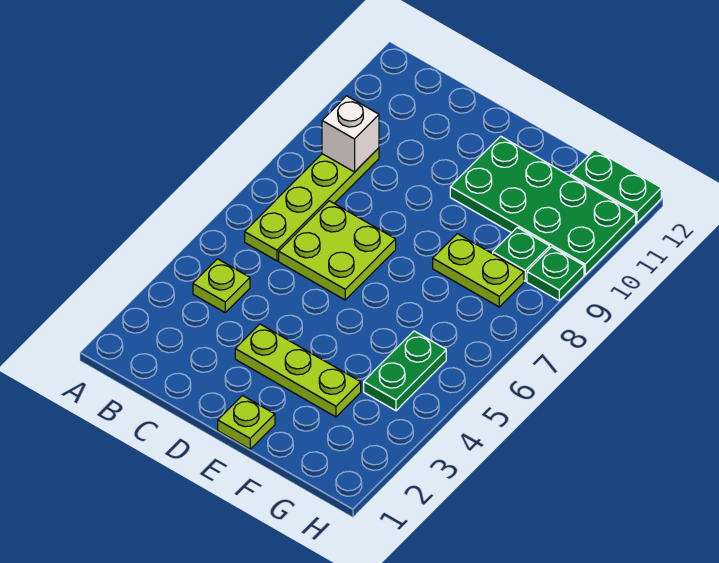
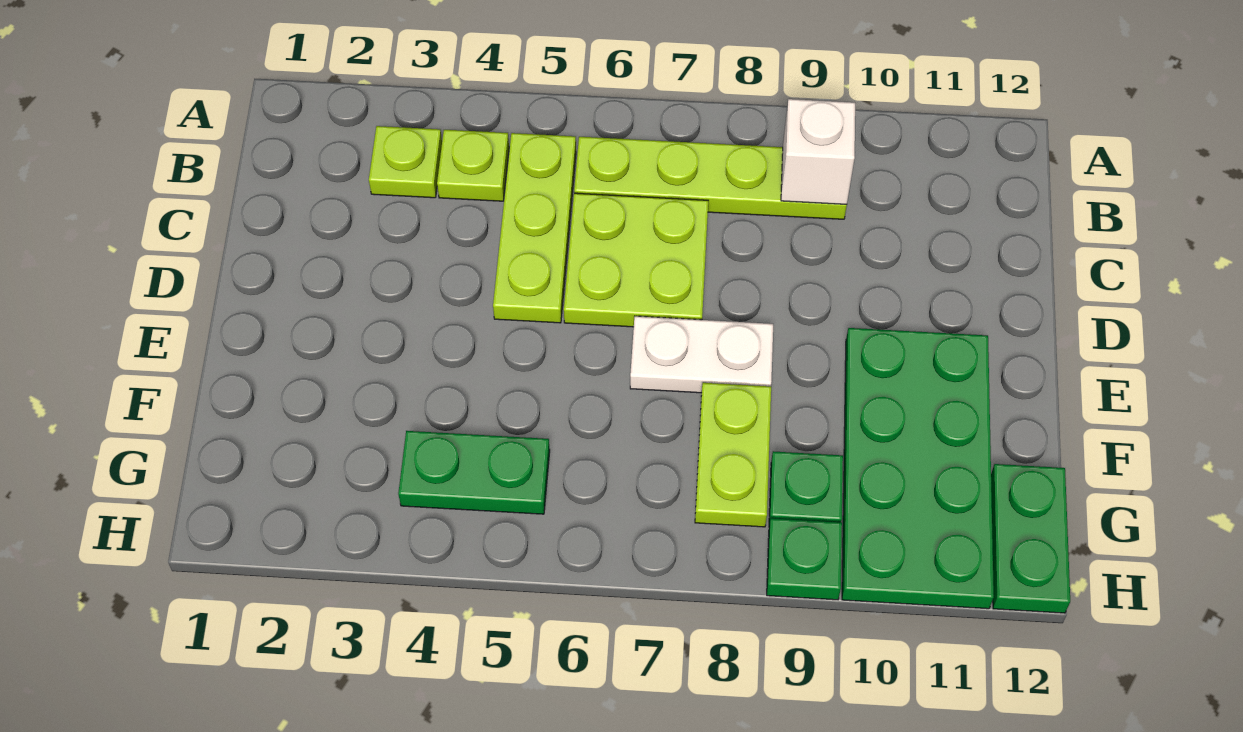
lime 1x3 plate [235,324,361,417] -> lime 1x3 plate moved to [493,133,576,323]
lime 1x1 plate [218,396,275,449] -> lime 1x1 plate moved to [369,126,442,198]
none -> white 1x2 plate [630,316,773,393]

